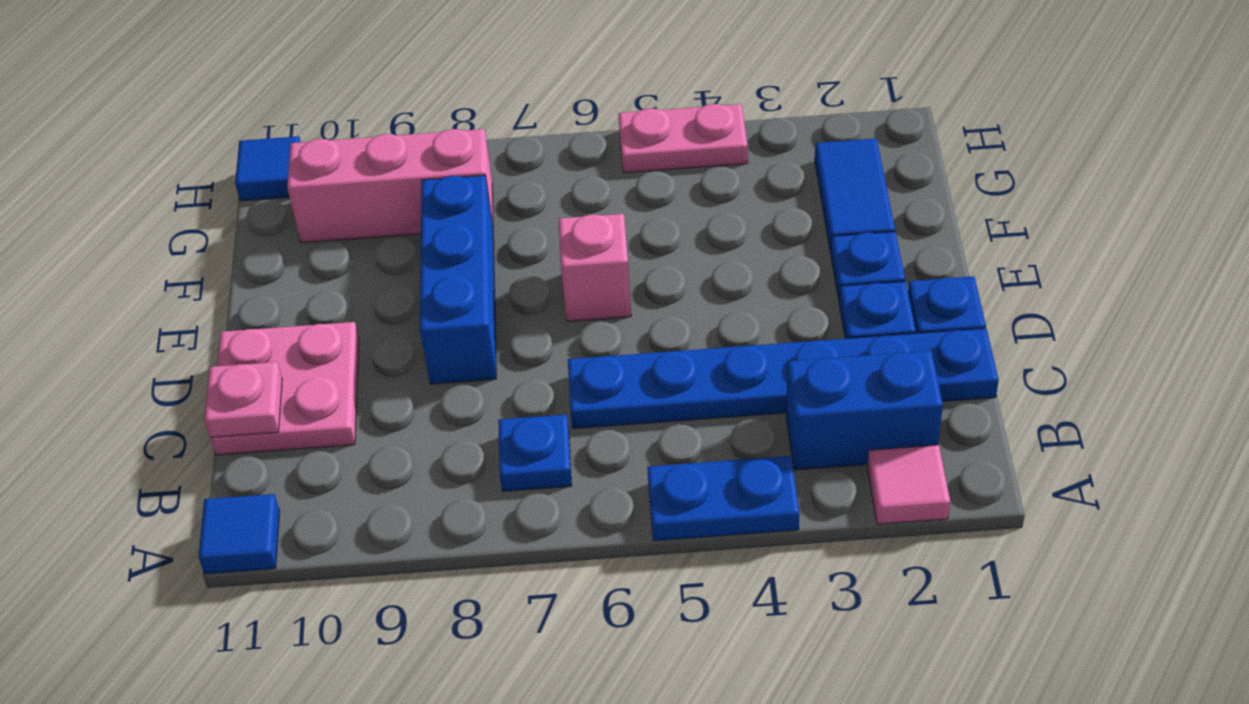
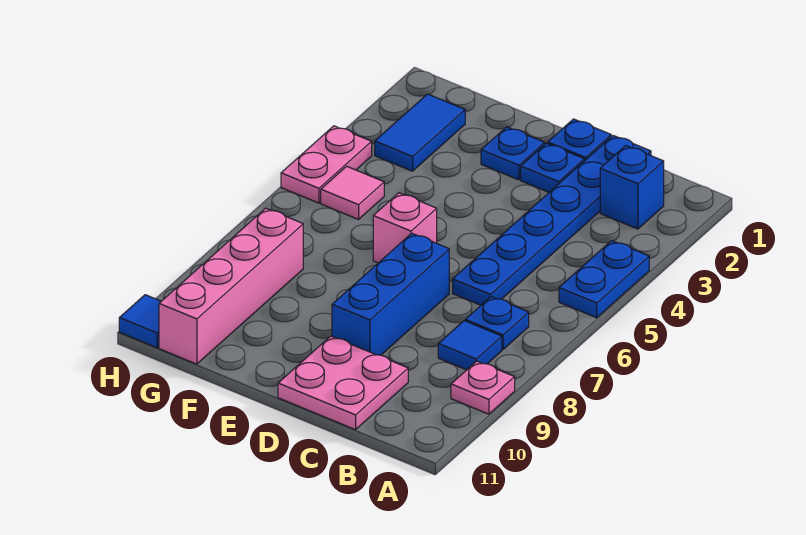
pink 1x1 tile [867,445,950,524] -> pink 1x1 tile moved to [321,166,384,219]
blue 1x1 tile [199,494,280,574] -> blue 1x1 tile moved to [438,321,502,370]
blue 1x2 brick [786,351,943,470] -> blue 1x1 brick [600,146,664,229]
pink 1x1 plate [204,362,282,437] -> pink 1x1 plate moved to [451,361,515,414]
blue 1x3 brick [420,175,496,384] -> blue 1x3 brick turned to [332,233,449,355]
blue 1x2 tile [815,139,895,252] -> blue 1x2 tile turned to [375,94,465,171]
pink 1x3 brick [287,129,493,243] -> pink 1x4 brick [159,208,303,364]

